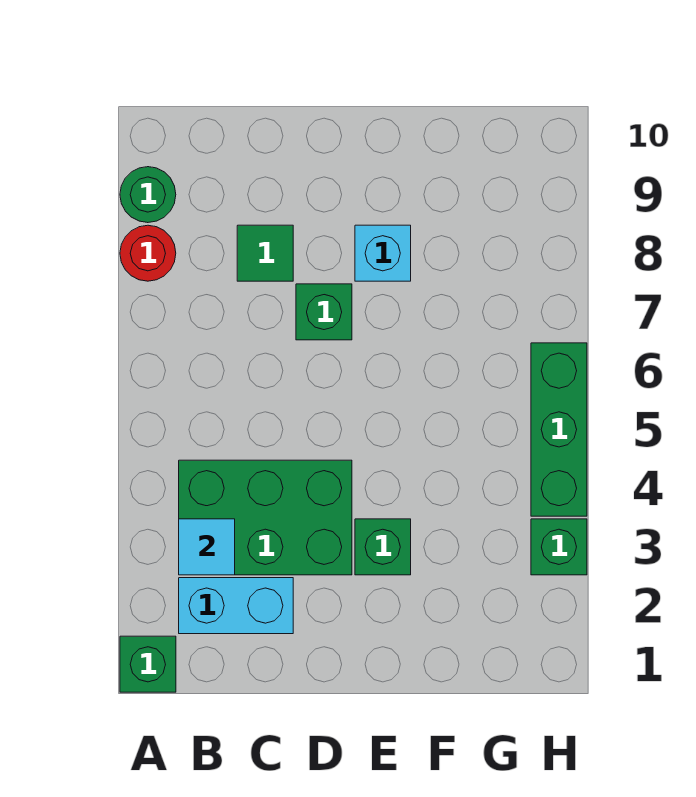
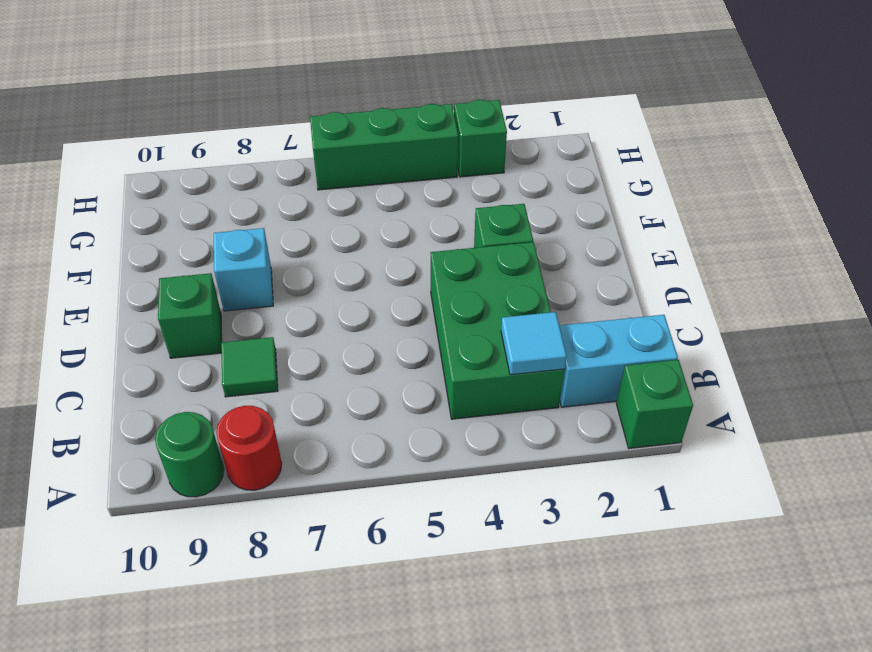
cyan 1x2 brick [179,578,293,634] -> cyan 1x2 brick turned to [559,315,678,407]
green 1x1 brick [296,284,352,340] -> green 1x1 brick moved to [158,273,222,358]

